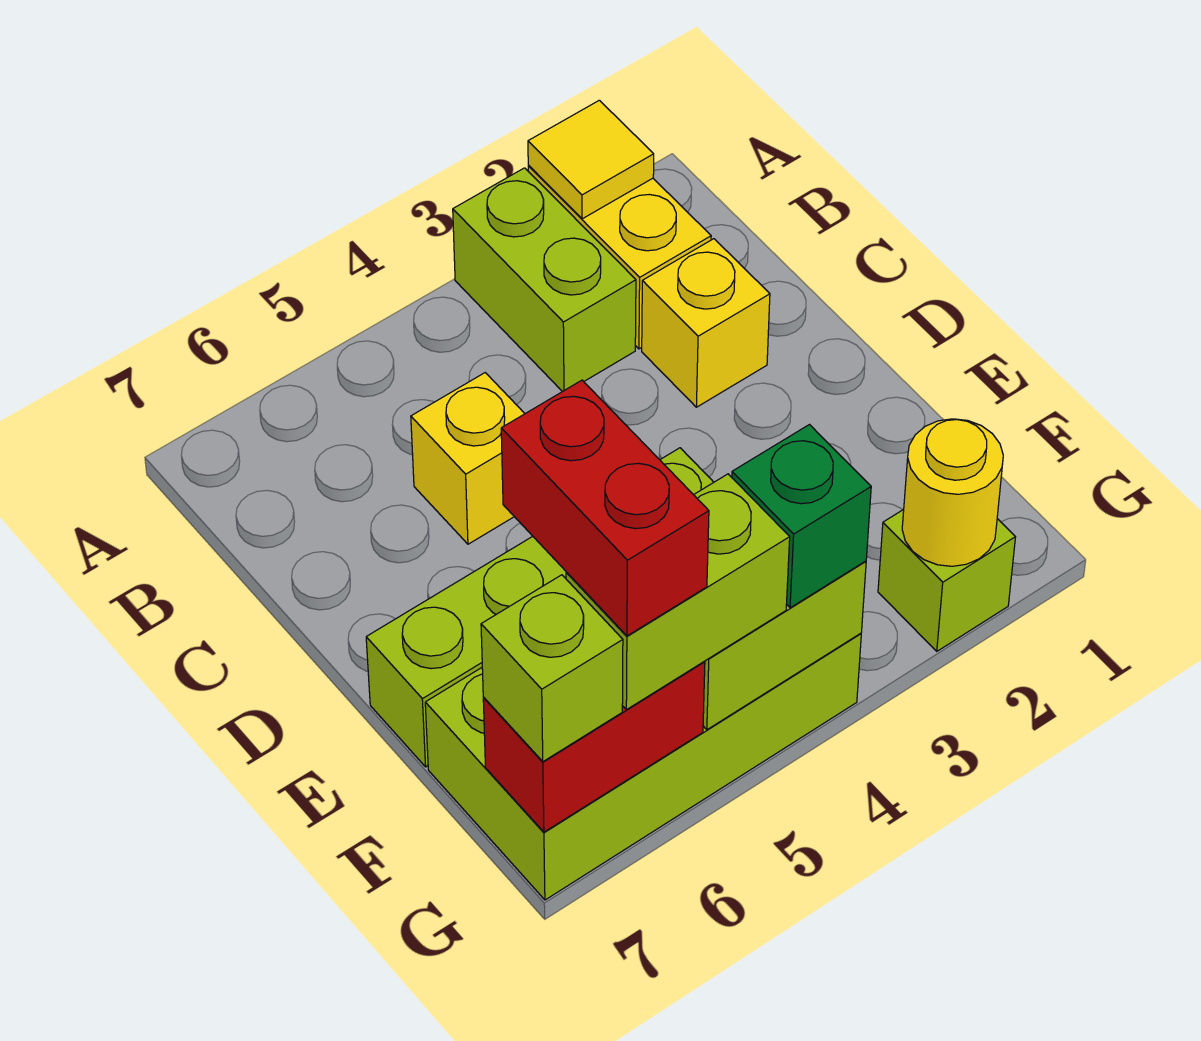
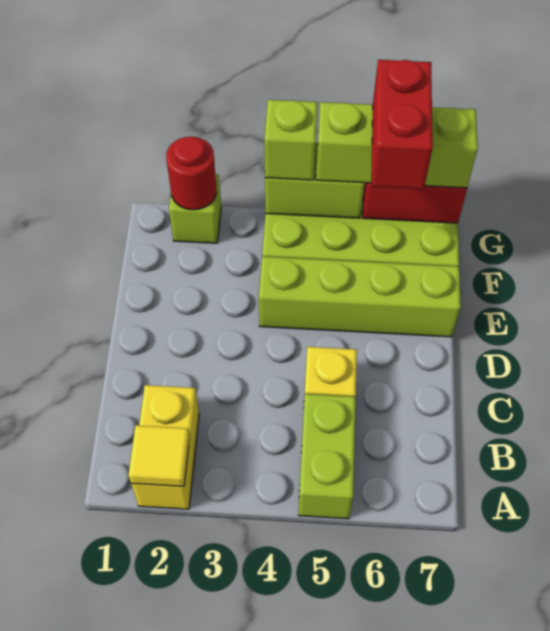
lime 1x2 brick [453,168,636,392] -> lime 1x2 brick moved to [298,394,356,519]
yellow 1x1 brick [642,239,770,407] -> none
yellow 1x1 round brick [902,419,1003,566] -> red 1x1 round brick [166,137,217,210]
green 1x1 brick [732,425,871,608] -> lime 1x1 brick [264,100,318,180]

